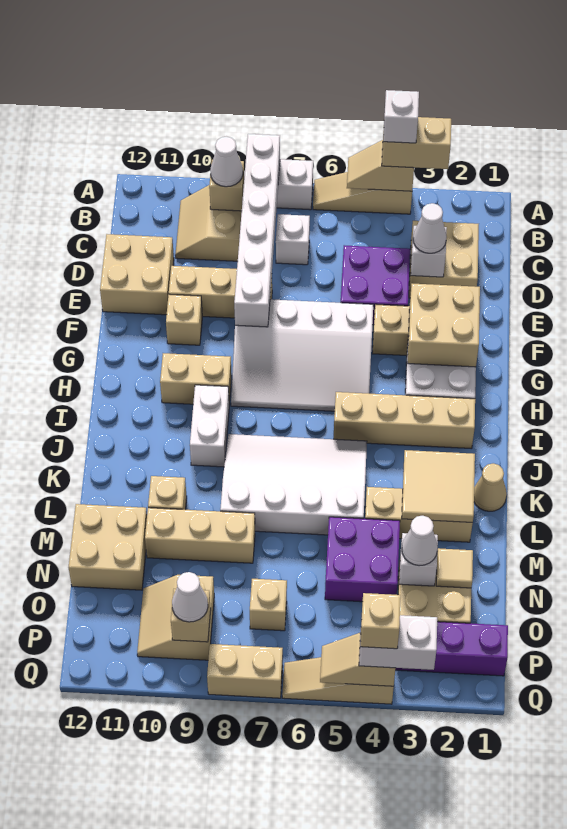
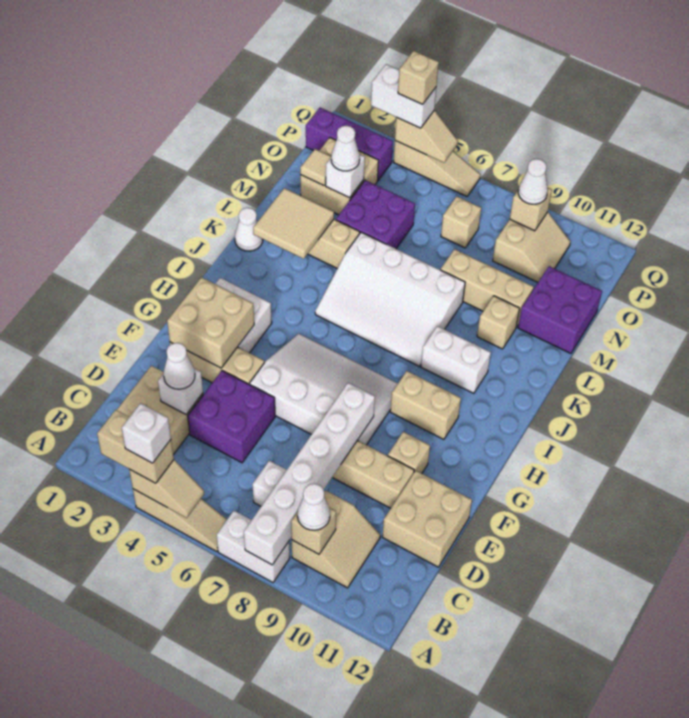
tan 1x4 brick [334,392,475,449] -> none
white 1x2 brick [190,385,229,467] -> white 1x2 brick turned to [421,326,491,393]
tan 1x1 cone [474,463,507,511] -> white 1x1 cone [235,208,263,251]
tan 2x2 brick [69,504,147,590] -> purple 2x2 brick [518,266,602,354]
tan 1x2 brick [207,644,283,698] -> none

